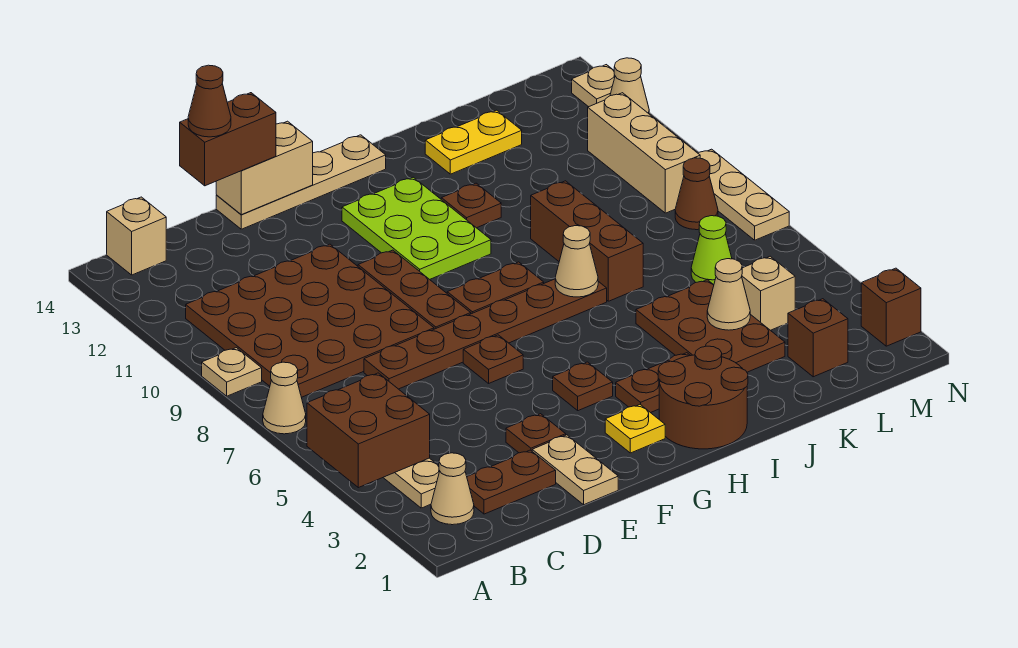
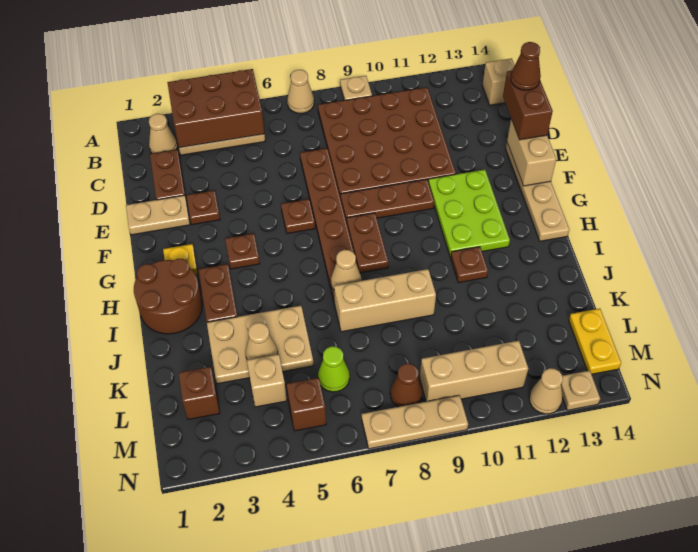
brown 2x2 brick [307,373,430,488] -> brown 2x3 brick [167,69,264,148]
lime 2x3 plate [342,177,491,279] -> lime 2x3 plate turned to [428,170,510,257]
brown 2x3 plate [636,280,785,372] -> tan 2x3 plate [207,306,314,384]
brown 1x3 brick [531,181,643,301] -> tan 1x3 brick [334,269,436,332]
yellow 1x2 plate [425,110,522,174] -> yellow 1x2 plate moved to [569,309,621,374]
brown 1x1 brick [861,268,921,346] -> brown 1x1 brick moved to [287,378,326,431]

